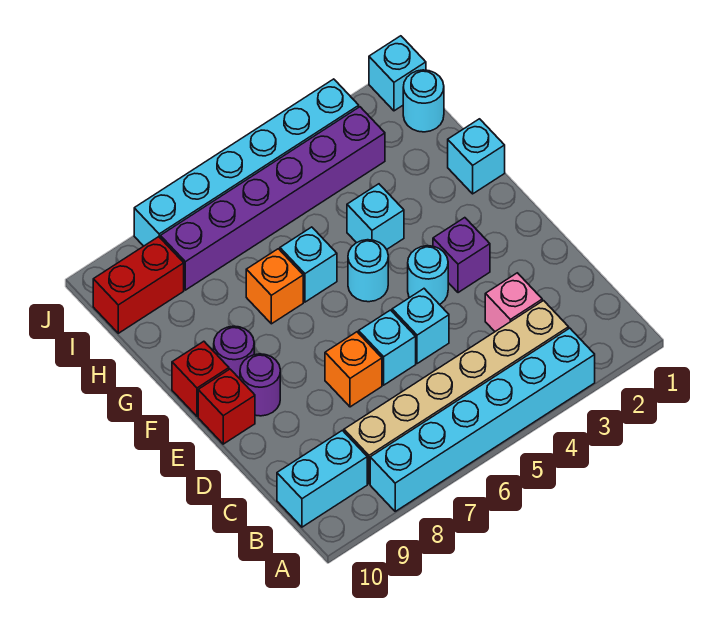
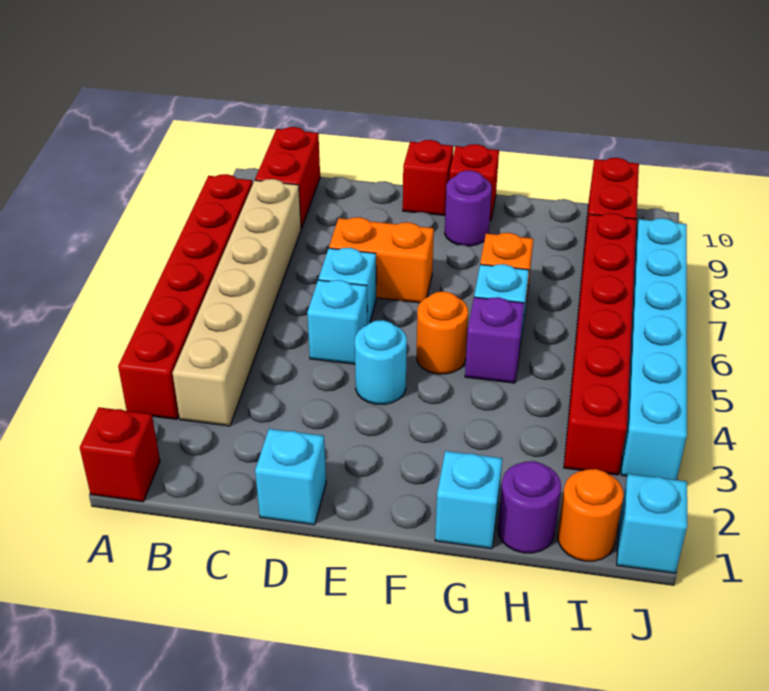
none -> red 1x1 brick [80,407,160,502]
cyan 1x6 brick [370,328,595,511] -> red 1x6 brick [118,174,253,419]
cyan 1x2 brick [277,430,367,527] -> red 1x2 brick [255,127,320,229]
pink 1x1 brick [485,273,542,331] -> none
orange 1x1 brick [325,332,382,407] -> orange 1x2 brick [329,217,434,303]
purple 1x1 brick [433,218,490,293] -> purple 1x1 brick moved to [465,297,524,383]
purple 1x1 round brick [240,354,280,416] -> purple 1x1 round brick moved to [498,461,561,553]
cyan 1x1 round brick [348,240,388,302] -> orange 1x1 round brick [417,292,468,374]
cyan 1x1 brick [347,184,404,250] -> cyan 1x1 brick moved to [255,429,326,525]
cyan 1x1 round brick [403,70,444,132] -> orange 1x1 round brick [558,469,624,561]
purple 1x6 brick [160,107,385,290] -> red 1x6 brick [564,213,636,475]

